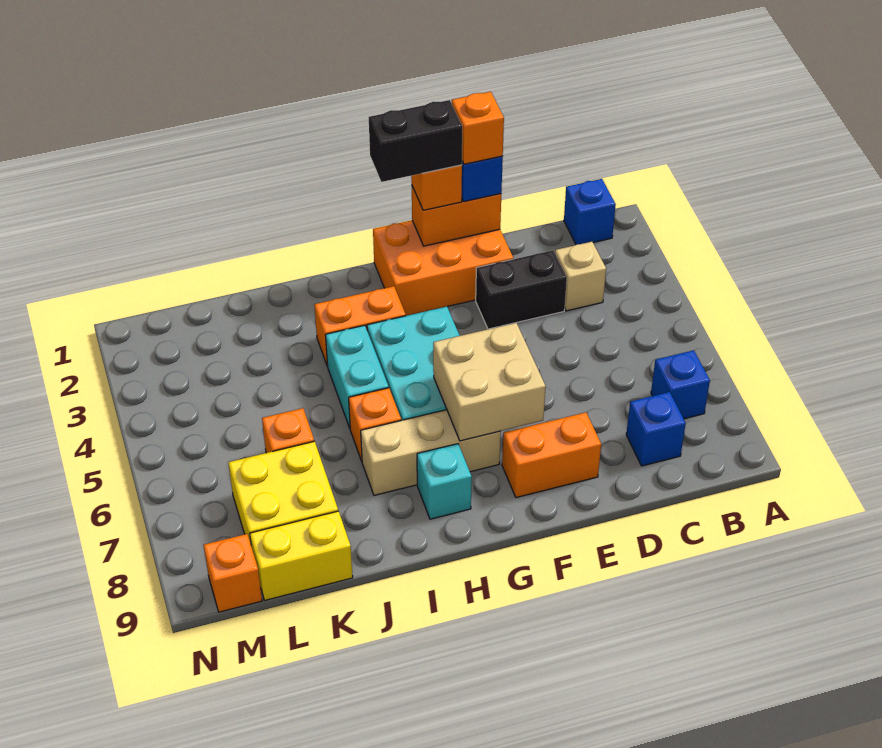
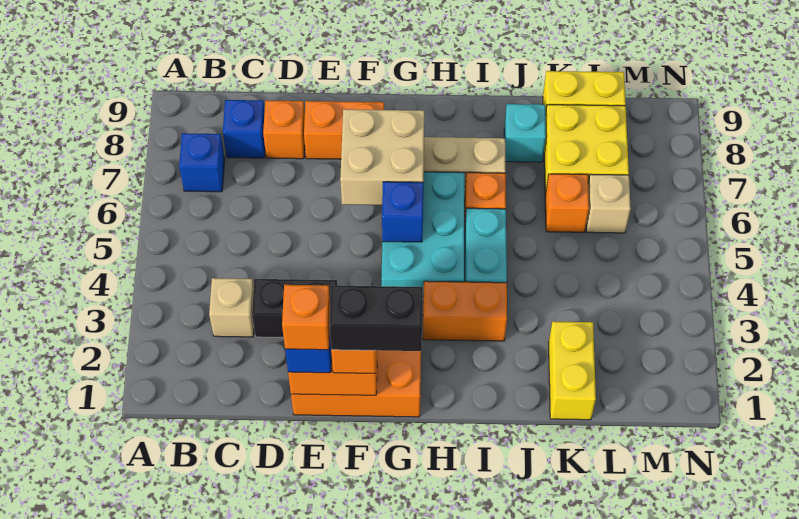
blue 1x1 brick [564,179,616,245] -> blue 1x1 brick moved to [382,182,423,242]
cyan 1x1 brick [417,444,472,519] -> cyan 1x1 brick moved to [504,104,546,162]
none -> yellow 1x2 brick [549,322,596,420]
none -> tan 1x1 brick [586,174,631,233]
orange 1x1 brick [204,534,262,612] -> orange 1x1 brick moved to [263,100,305,159]

